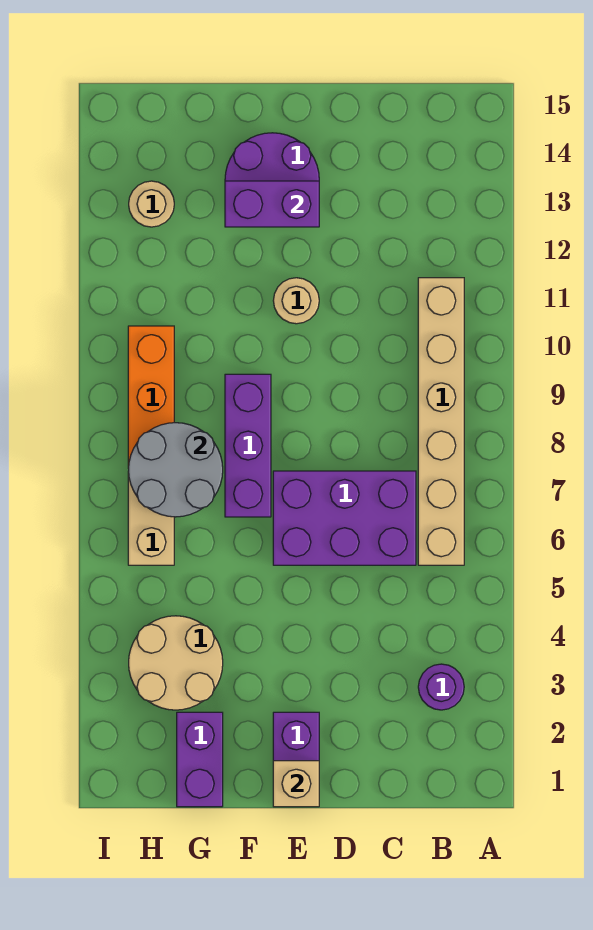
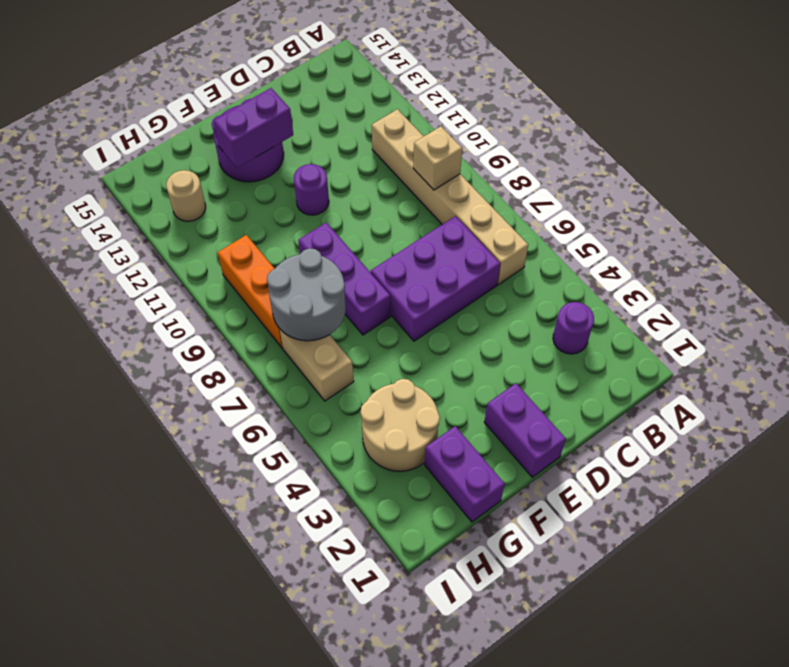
tan 1x1 brick [273,761,319,807] -> tan 1x1 brick moved to [413,126,462,190]
tan 1x1 round brick [273,278,319,324] -> purple 1x1 round brick [294,164,329,215]

